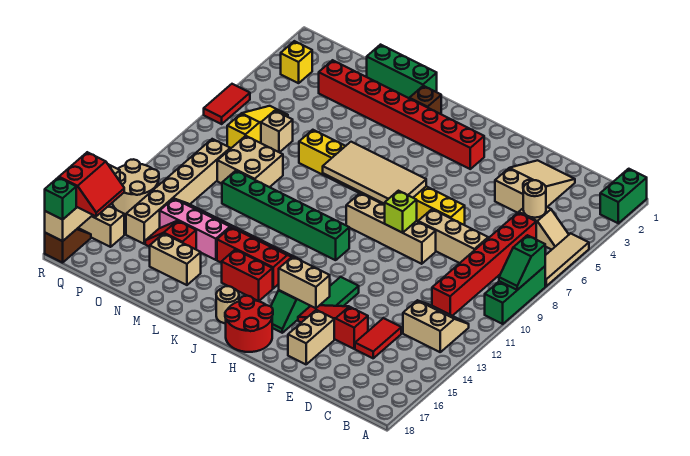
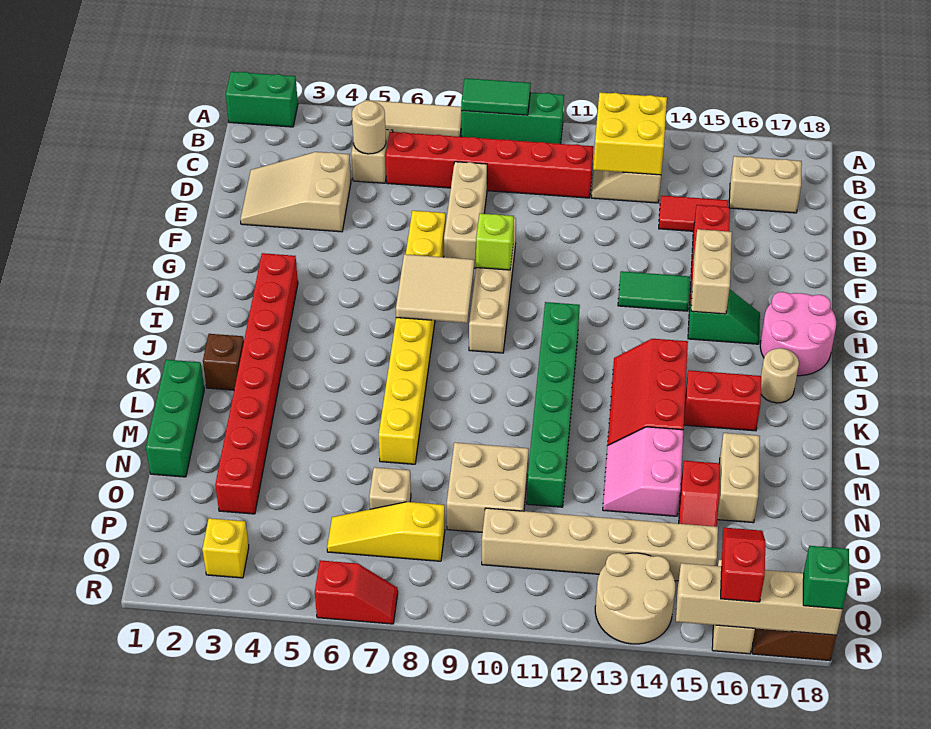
green 1x2 slope [499,235,545,290] -> green 1x2 tile [461,78,531,115]
none -> yellow 2x2 brick [593,92,667,175]
tan 1x2 brick [288,310,334,364] -> tan 1x2 brick moved to [729,156,802,213]
tan 2x4 tile [323,142,426,204] -> tan 2x2 tile [396,254,474,323]
red 2x2 round brick [225,296,273,352] -> pink 2x2 round brick [760,292,836,376]
red 1x2 brick [222,250,273,301] -> red 1x2 brick turned to [684,370,761,431]
pink 2x3 slope [160,199,242,260] -> pink 2x2 slope [603,427,683,516]
red 2x2 slope [59,152,124,216] -> red 1x2 slope [721,528,765,602]
red 1x2 tile [204,84,250,124] -> red 1x2 slope [315,560,398,624]

